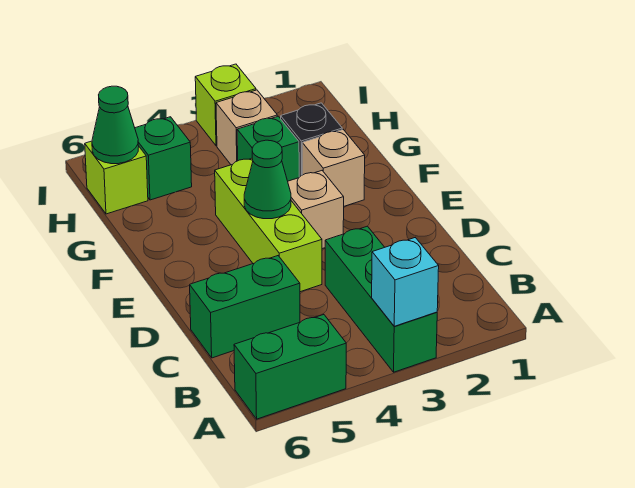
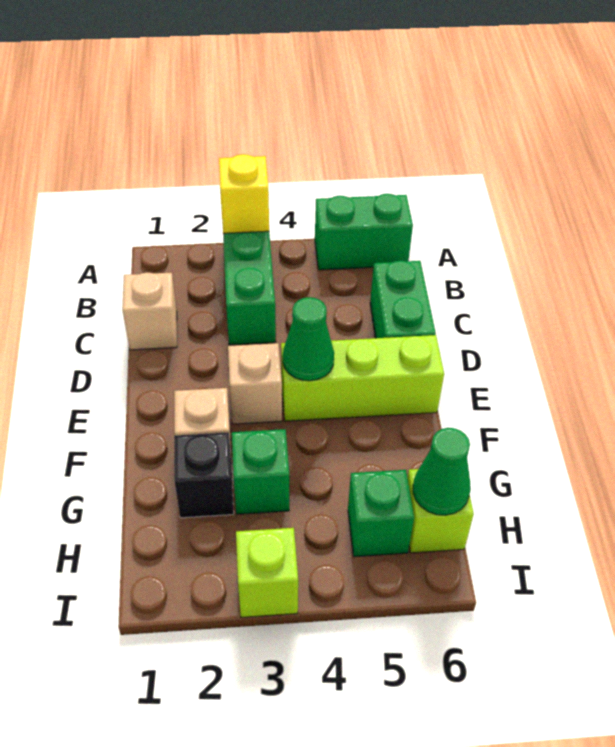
cyan 1x1 brick [372,238,439,326] -> yellow 1x1 brick [219,154,269,233]
green 1x2 brick [190,256,300,358] -> green 1x2 brick turned to [370,261,436,338]
lime 1x3 brick [215,158,322,292] -> lime 1x3 brick turned to [281,335,444,421]
tan 1x1 brick [216,90,277,165] -> tan 1x1 brick moved to [122,272,177,350]

